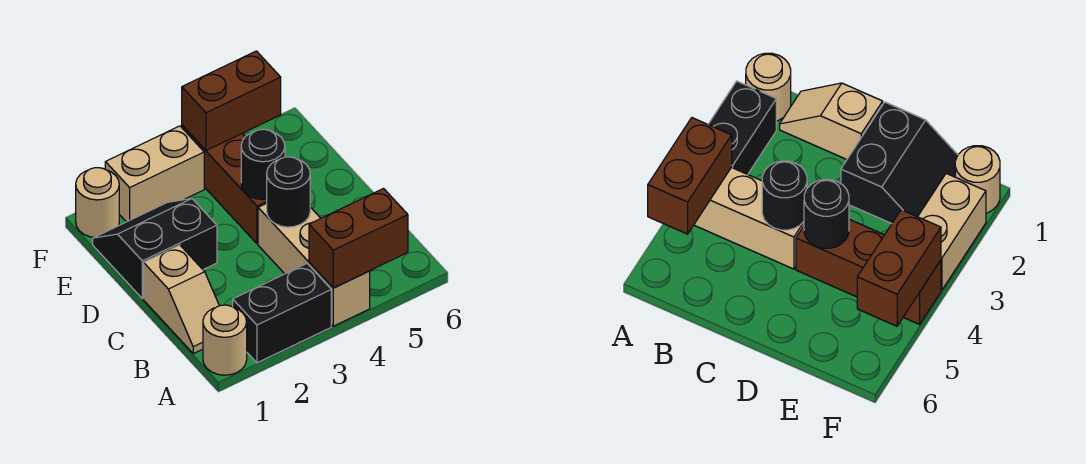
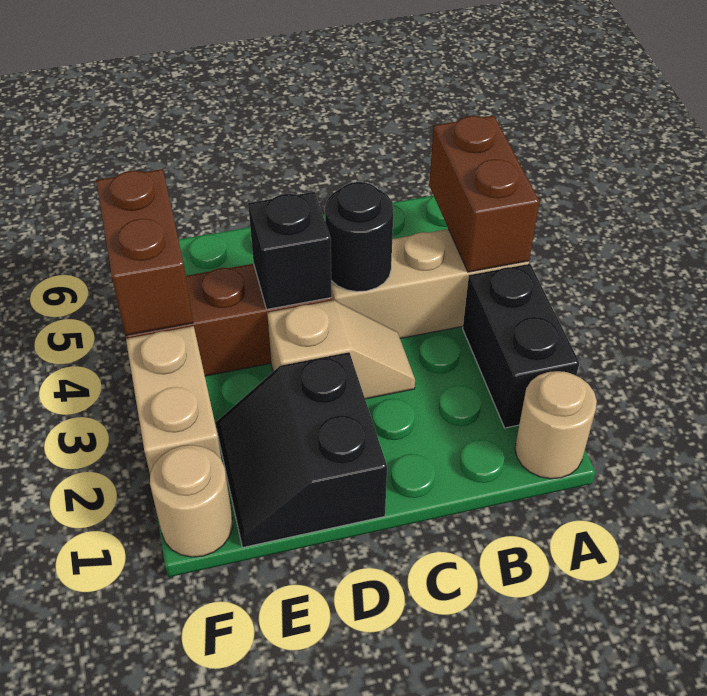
tan 1x2 slope [144,245,219,354] -> tan 1x2 slope moved to [267,300,415,399]
black 1x1 round brick [241,129,285,200] -> black 1x1 brick [248,192,332,309]

